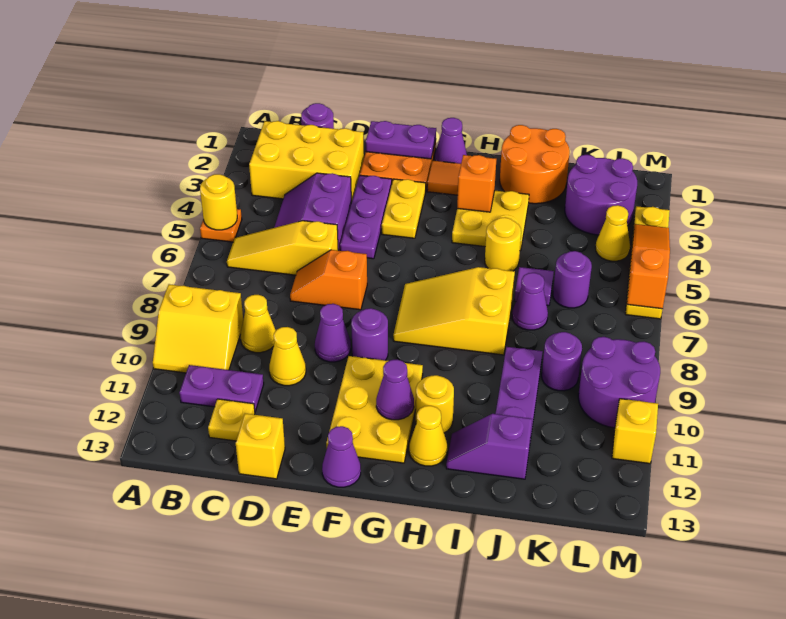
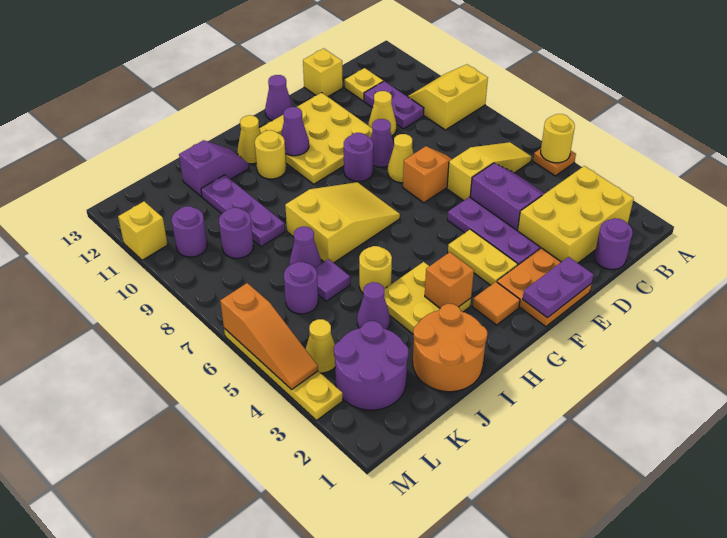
purple 1x2 plate [180,365,264,411] -> purple 1x2 plate turned to [364,81,424,129]
yellow 1x1 cone [240,295,276,353] -> yellow 1x1 cone moved to [388,134,414,183]
yellow 2x3 plate [326,356,423,463] -> yellow 3x3 plate [259,93,372,184]
purple 1x1 cone [435,118,467,164] -> purple 1x1 cone moved to [357,282,390,329]
purple 2x2 round brick [578,337,660,428] -> purple 1x1 round brick [172,206,207,257]

